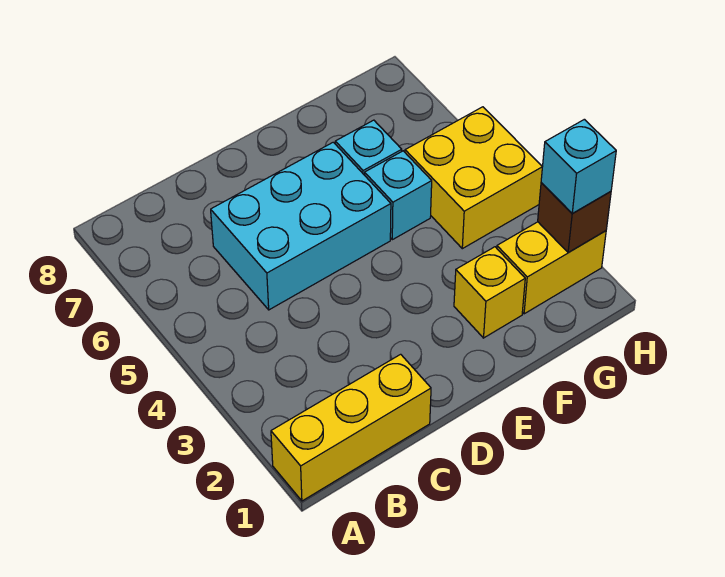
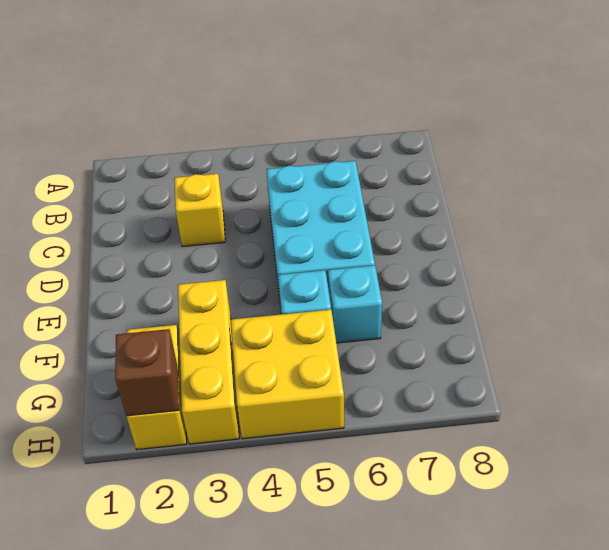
yellow 1x3 brick [271,354,431,501] -> yellow 1x3 brick moved to [178,280,239,444]
yellow 1x1 brick [454,247,525,338] -> yellow 1x1 brick moved to [174,174,225,247]
cyan 1x1 brick [541,119,616,214] -> none

